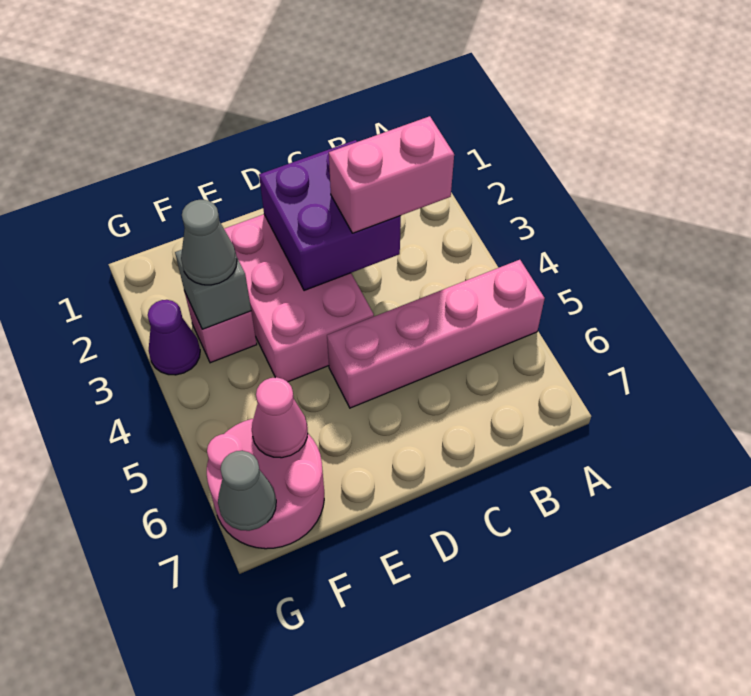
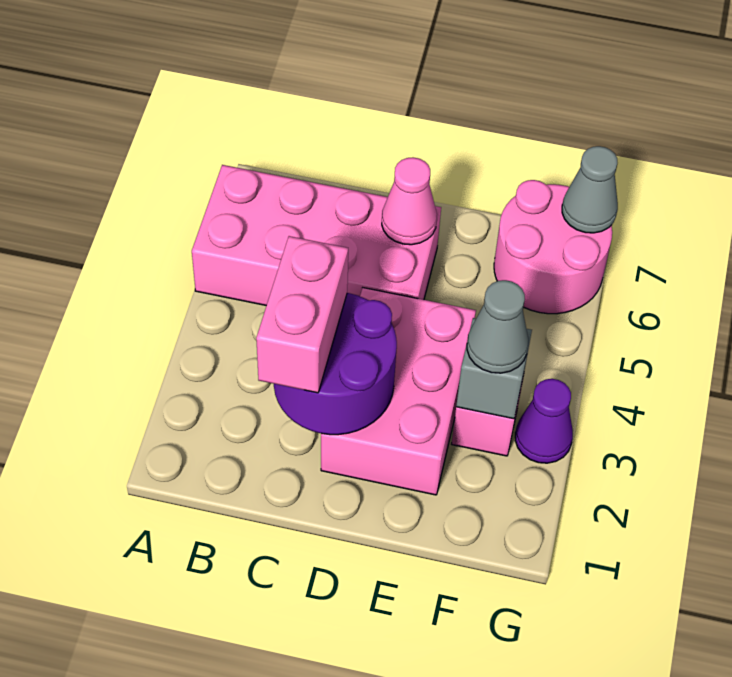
pink 1x4 brick [327,260,545,408] -> pink 2x4 brick [192,165,441,306]
pink 1x2 brick [329,116,454,233] -> pink 1x2 brick turned to [256,236,348,393]
purple 2x2 brick [259,140,401,291] -> purple 2x2 round brick [274,293,397,435]
pink 1x1 cone [252,377,308,458] -> pink 1x1 cone moved to [382,157,437,245]

